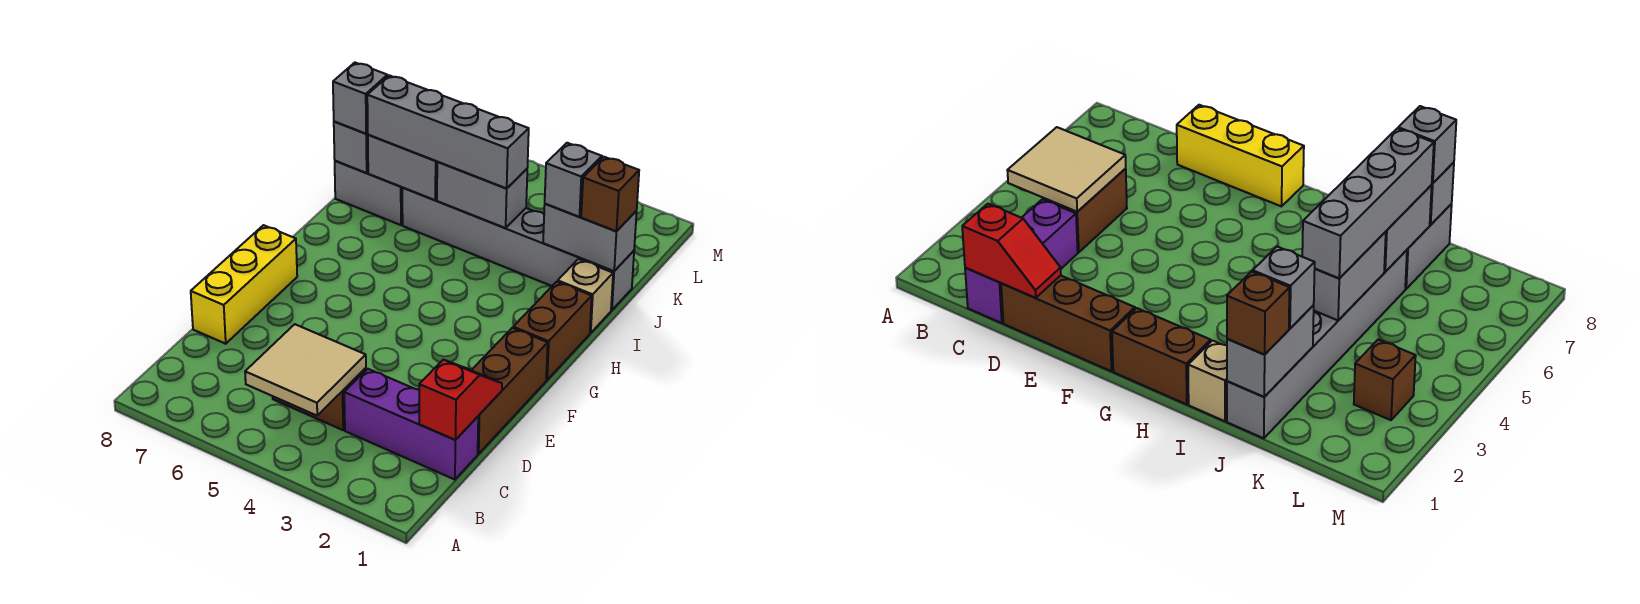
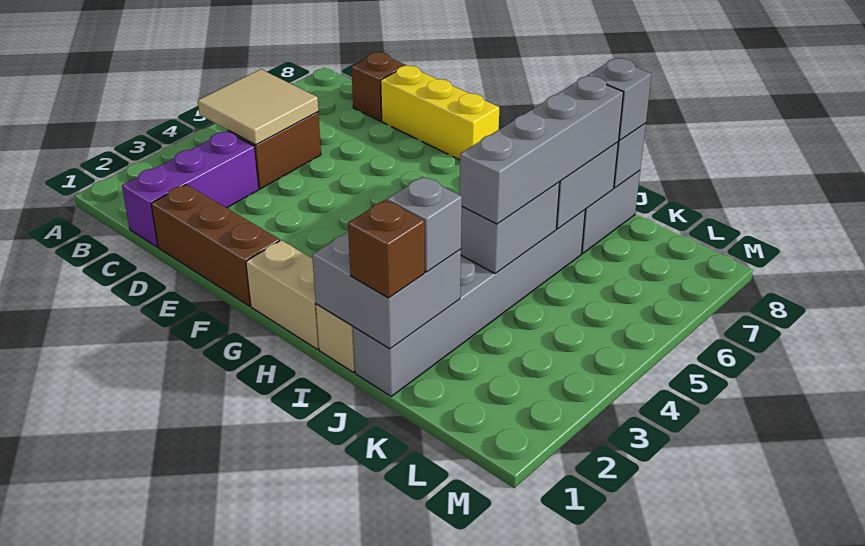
red 1x2 slope [419,360,502,440] -> none
brown 1x2 brick [513,282,592,380] -> tan 1x2 brick [246,240,319,349]
grey 1x2 brick [543,204,637,271] -> grey 2x2 brick [312,232,461,349]
brown 1x1 brick [1354,340,1416,420] -> brown 1x1 brick moved to [351,52,406,121]

